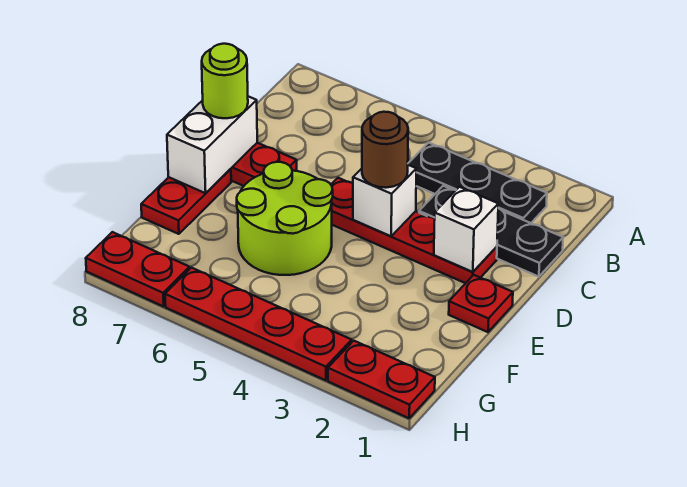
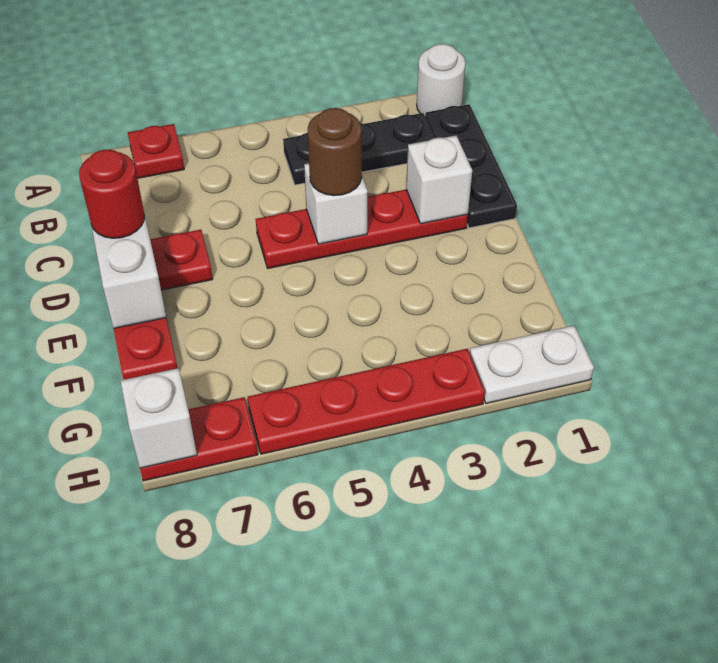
none -> white 1x1 round brick [417,44,465,116]
black 1x3 plate [419,186,563,277] -> black 1x3 plate turned to [425,104,517,228]
lime 1x1 round brick [202,44,248,118] -> red 1x1 round brick [79,150,144,238]
red 1x1 plate [449,275,513,332] -> red 1x1 plate moved to [128,124,184,178]
lime 2x2 round brick [237,162,333,275] -> none
red 1x2 plate [328,341,435,418] -> white 1x2 plate [470,325,594,403]
none -> white 1x1 brick [121,368,197,468]

